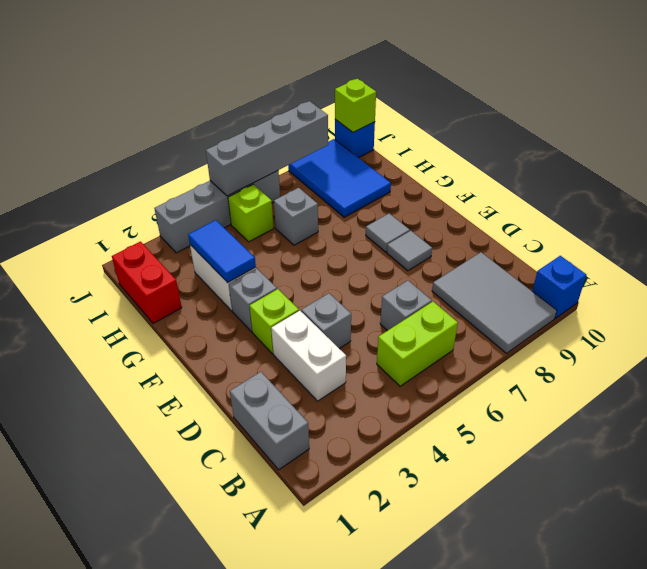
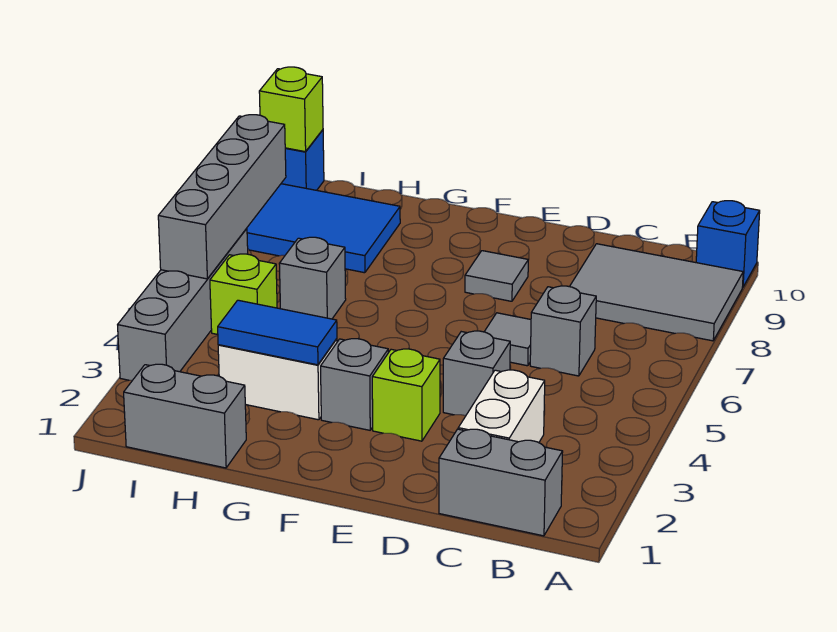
lime 1x2 brick [377,302,458,386] -> none
white 1x2 brick [271,311,346,401] -> white 1x2 brick turned to [458,370,545,443]
grey 1x1 tile [366,213,410,252] -> grey 1x1 tile moved to [484,313,531,366]
red 1x2 brick [112,242,182,324] -> grey 1x2 brick [124,364,246,468]

